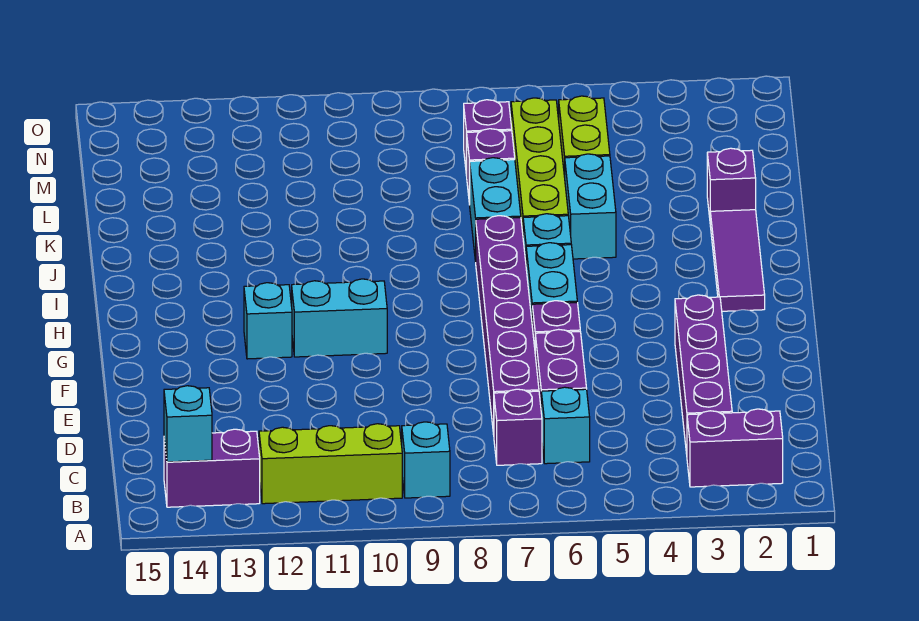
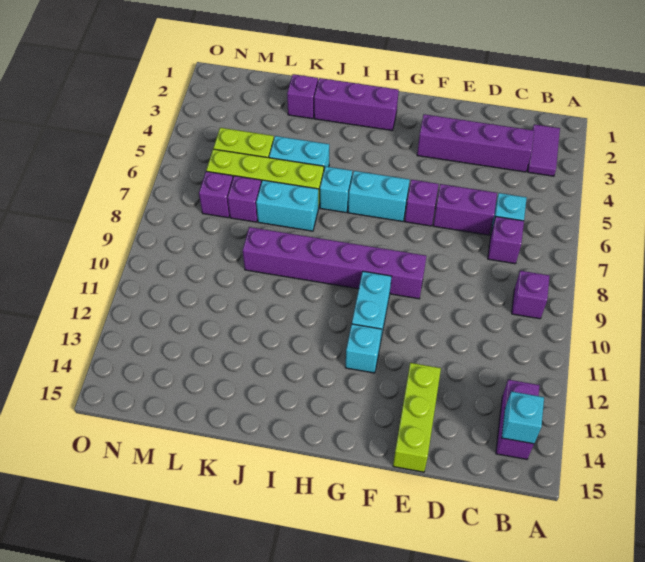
purple 1x2 brick [687,409,783,487] -> purple 1x2 tile [528,124,560,176]
cyan 1x1 brick [402,422,450,498] -> purple 1x1 brick [512,271,549,319]
lime 1x3 brick [259,424,402,504] -> lime 1x3 brick moved to [393,363,441,472]
purple 1x6 brick [476,216,539,434] -> purple 1x6 brick moved to [243,227,426,299]
purple 1x3 tile [710,210,765,311] -> purple 1x3 brick [314,78,399,131]

